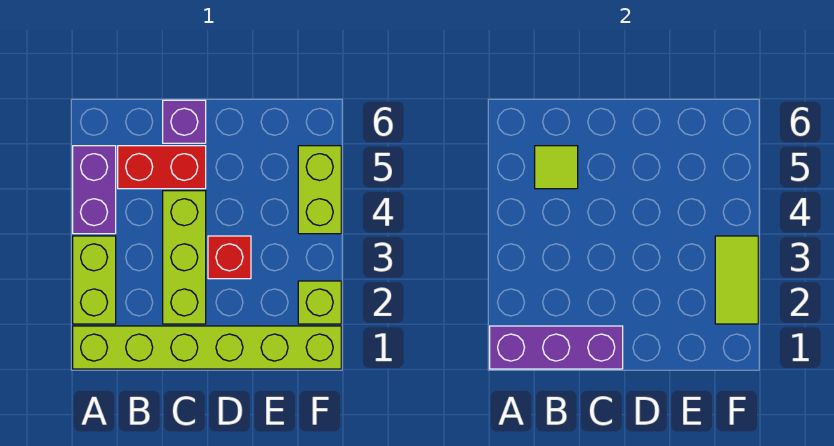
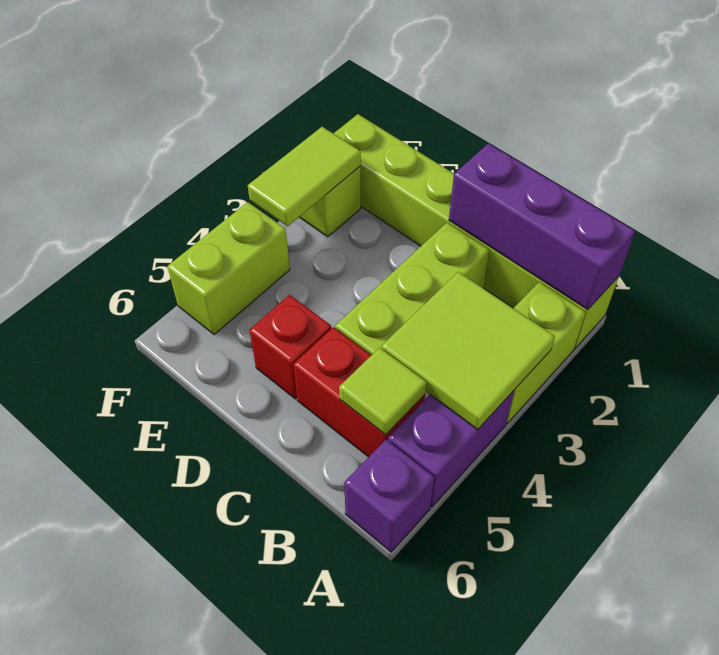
none -> lime 2x2 tile [382,272,555,429]
purple 1x1 brick [163,100,206,143] -> purple 1x1 brick moved to [344,440,434,552]
red 1x1 brick [208,236,251,279] -> red 1x1 brick moved to [249,295,331,399]

